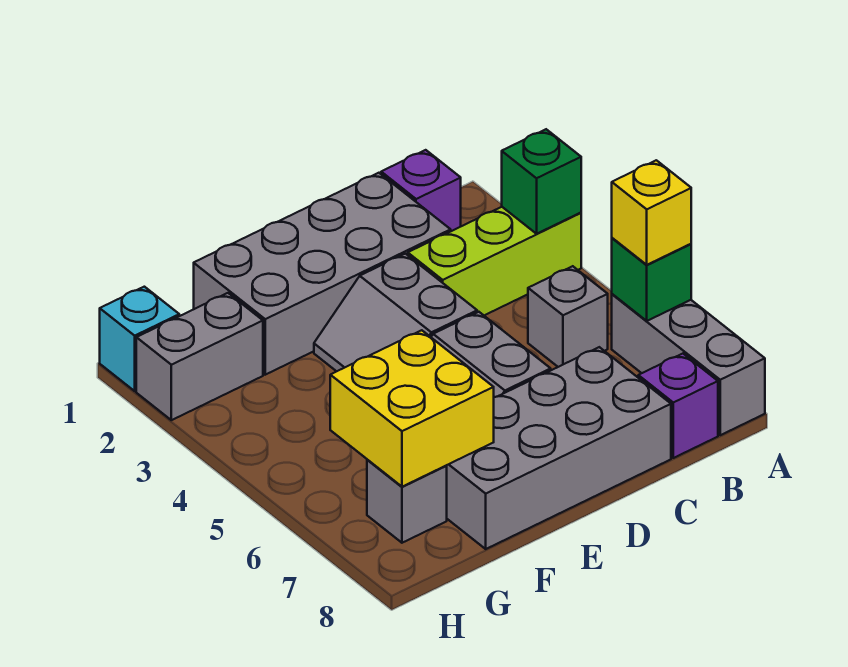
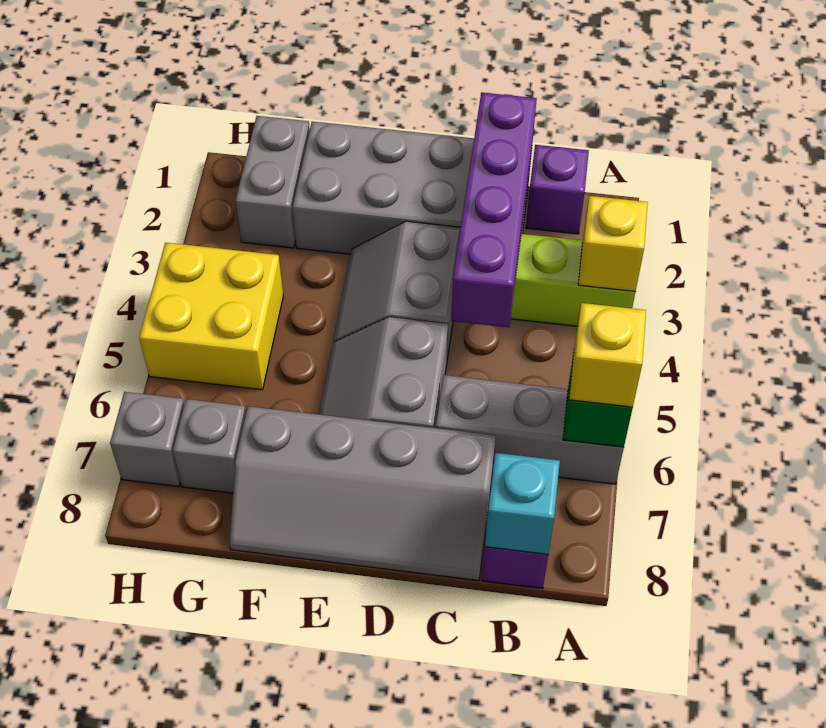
green 1x1 brick [502,129,581,234] -> yellow 1x1 brick [578,196,648,292]
grey 1x3 brick [612,294,765,435] -> grey 1x3 brick turned to [436,375,624,484]
grey 1x1 brick [528,266,608,367] -> grey 1x1 brick moved to [110,392,184,487]
none -> purple 1x4 brick [451,92,537,327]
grey 2x4 brick [446,347,671,549] -> grey 2x4 slope [229,406,496,581]
yellow 2x2 brick [330,330,494,487] -> yellow 2x2 brick moved to [139,243,283,390]
grey 1x2 brick [136,293,263,420] -> grey 1x2 brick turned to [235,116,310,248]
cyan 1x1 brick [100,287,179,391] -> cyan 1x1 brick moved to [485,453,560,554]

